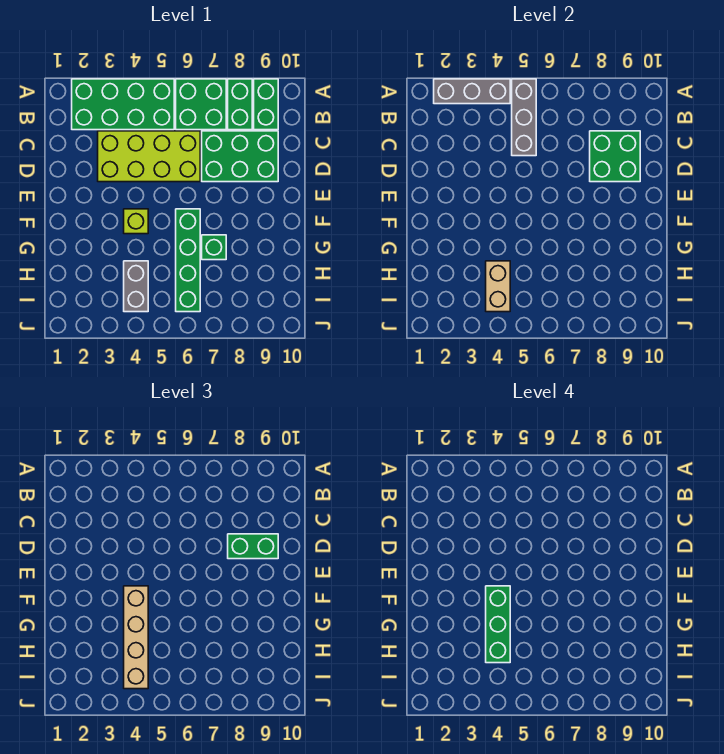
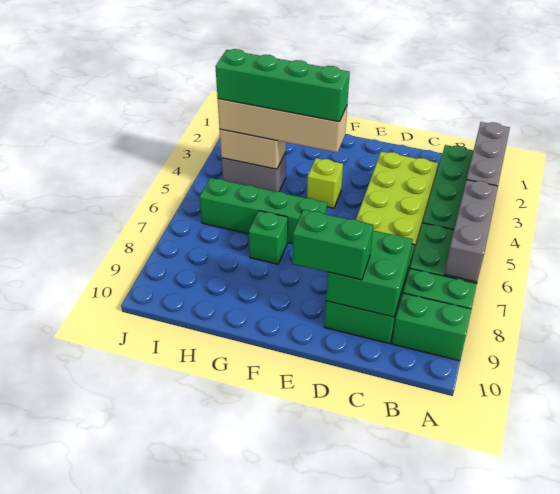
grey 1x3 brick [512,79,536,156] -> grey 1x3 brick turned to [444,180,498,282]
green 1x2 brick [228,534,278,559] -> green 1x2 brick turned to [292,210,373,280]
green 1x3 brick [486,586,510,663] -> green 1x4 brick [215,49,350,122]

